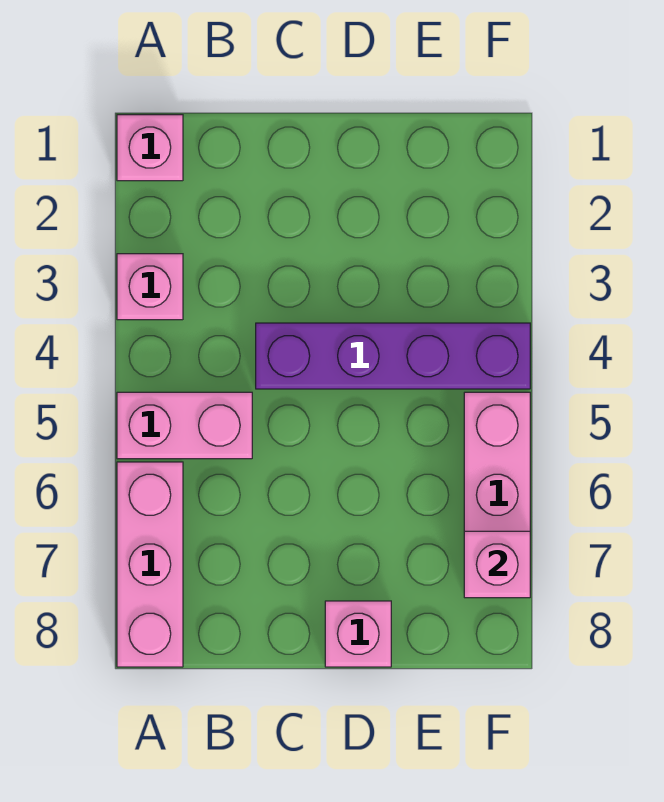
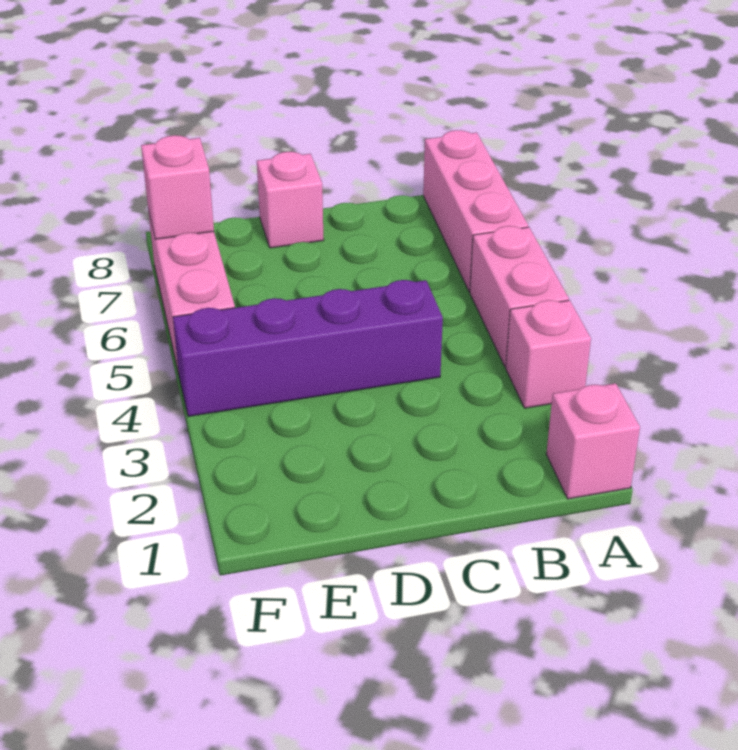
pink 1x2 brick [117,392,252,459] -> pink 1x2 brick turned to [470,226,569,367]

